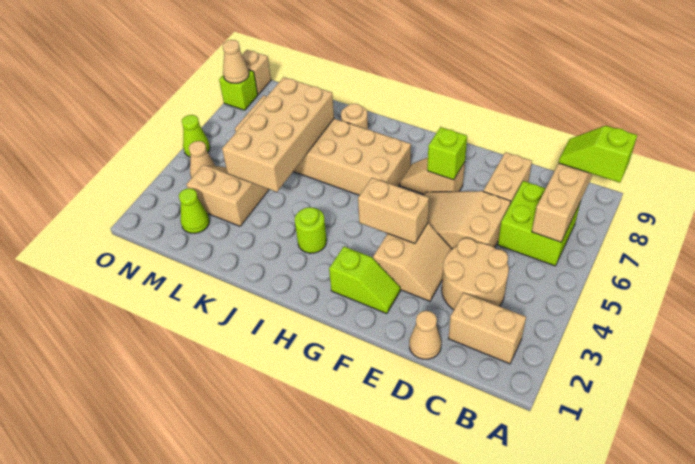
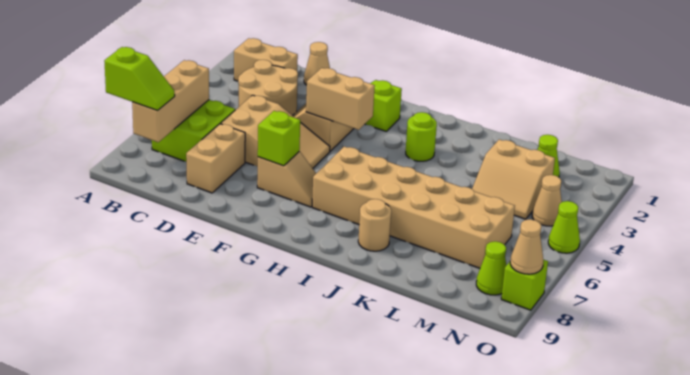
tan 2x4 brick [222,77,334,192] -> none
none -> lime 1x1 cone [476,241,506,295]
tan 1x1 brick [242,50,271,94] -> none

